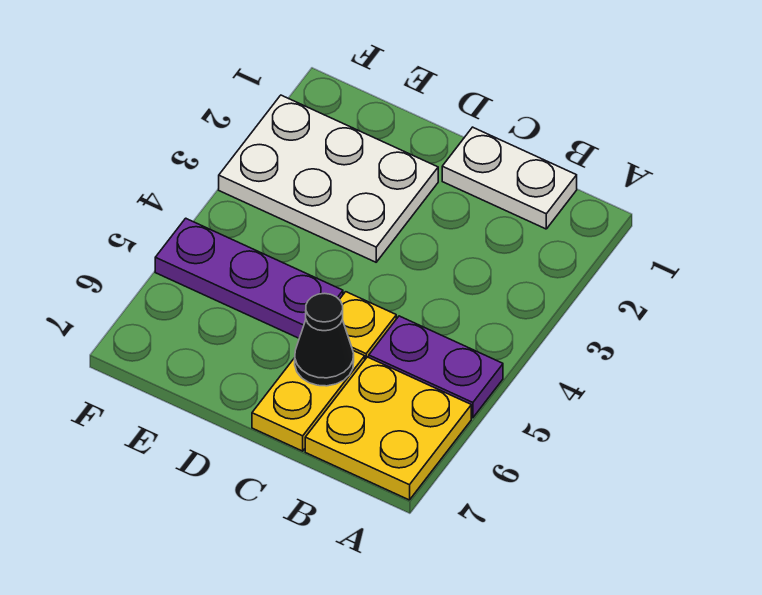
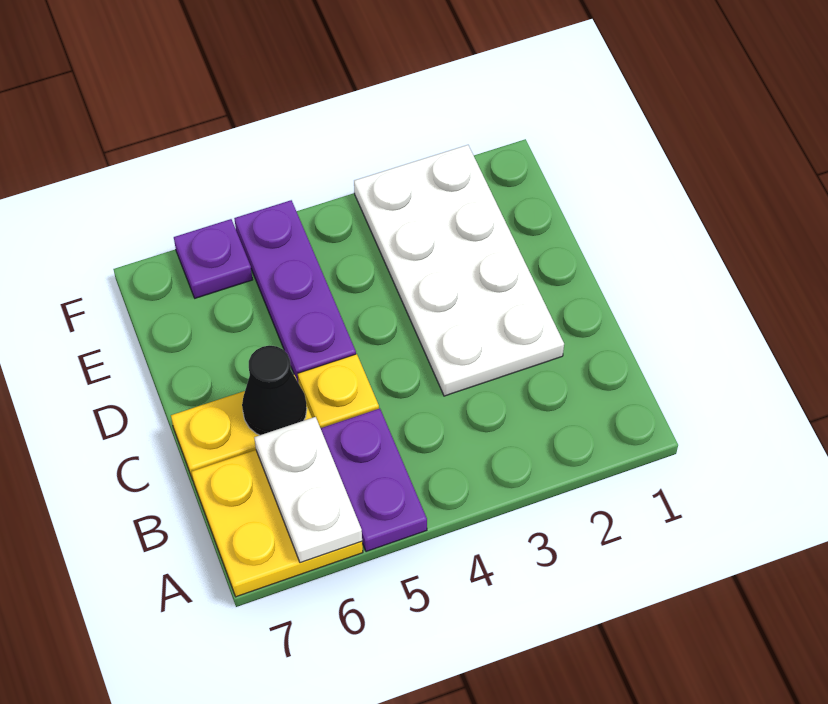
white 1x2 plate [442,127,577,229] -> white 1x2 plate moved to [254,417,362,563]
white 2x3 plate [219,95,438,262] -> white 2x4 plate [354,145,564,396]
none -> purple 1x1 plate [174,219,252,298]

